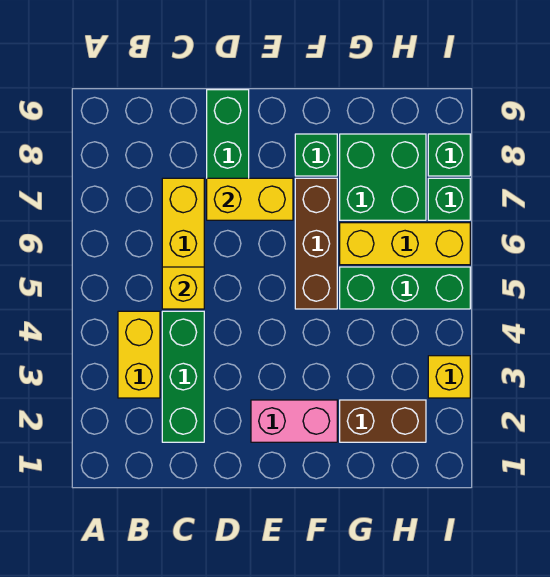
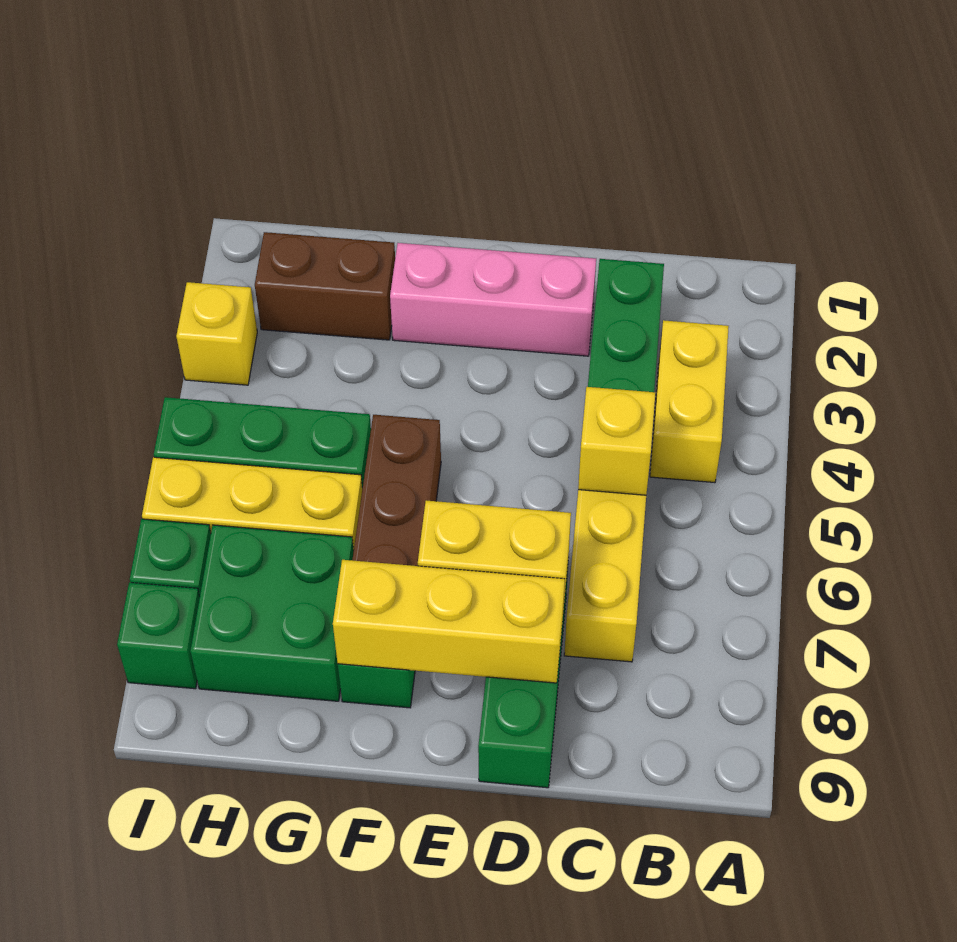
none -> yellow 1x3 brick [333,560,565,683]
pink 1x2 brick [251,400,337,442] -> pink 1x3 brick [390,243,596,356]

